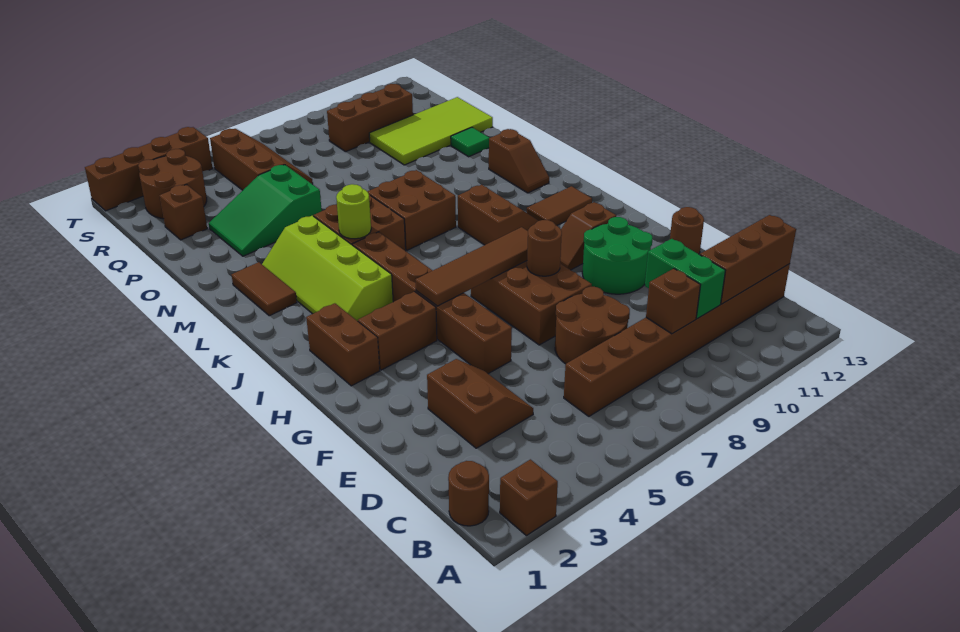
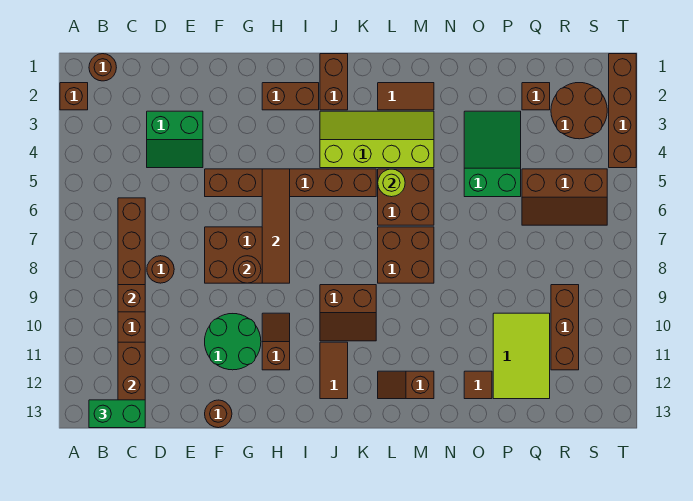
green 1x2 brick [645,239,726,319] -> green 1x2 brick moved to [89,400,145,428]
brown 2x2 slope [427,359,533,448] -> green 2x2 slope [147,111,203,168]
brown 2x2 round brick [555,287,630,364] -> brown 1x1 round brick [147,256,174,283]
brown 1x2 brick [358,292,437,370] -> brown 1x2 brick moved to [320,54,348,110]
green 1x1 tile [451,127,489,157] -> brown 1x1 tile [464,371,492,399]
lime 2x4 tile [369,97,493,165] -> lime 2x3 tile [493,313,550,399]

